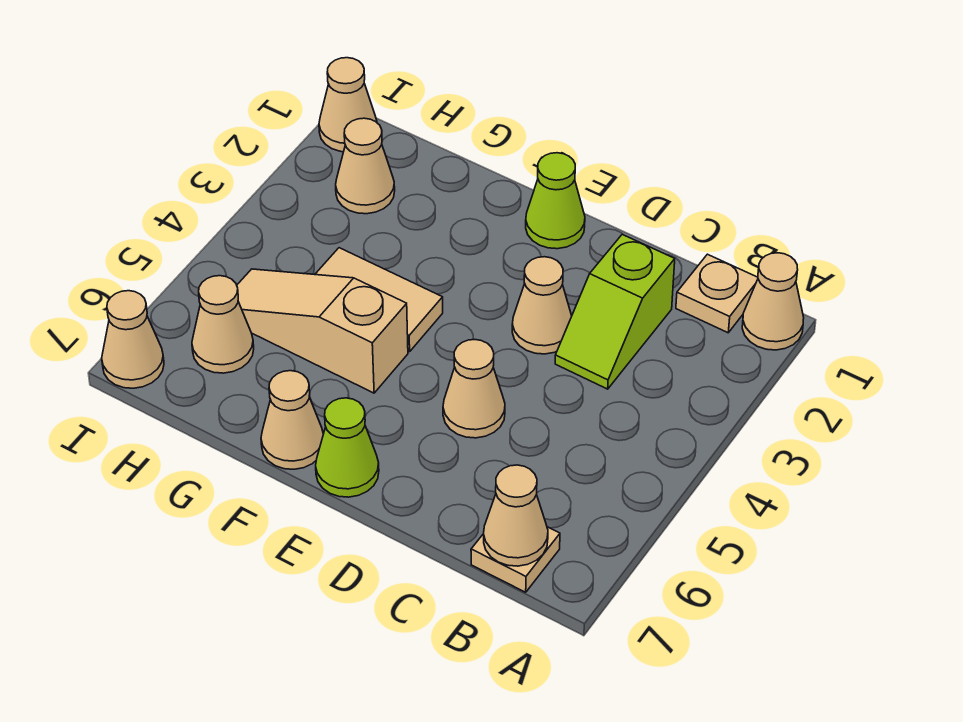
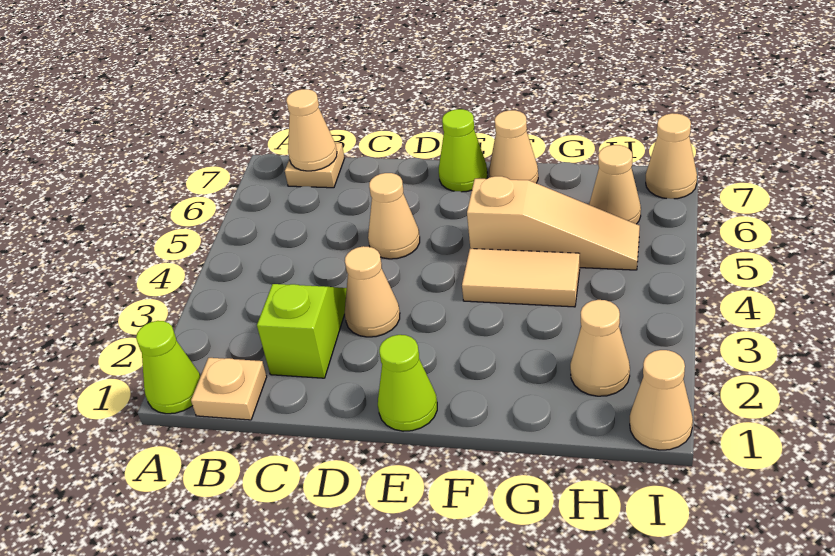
tan 1x1 cone [742,253,804,350] -> lime 1x1 cone [136,321,200,414]

